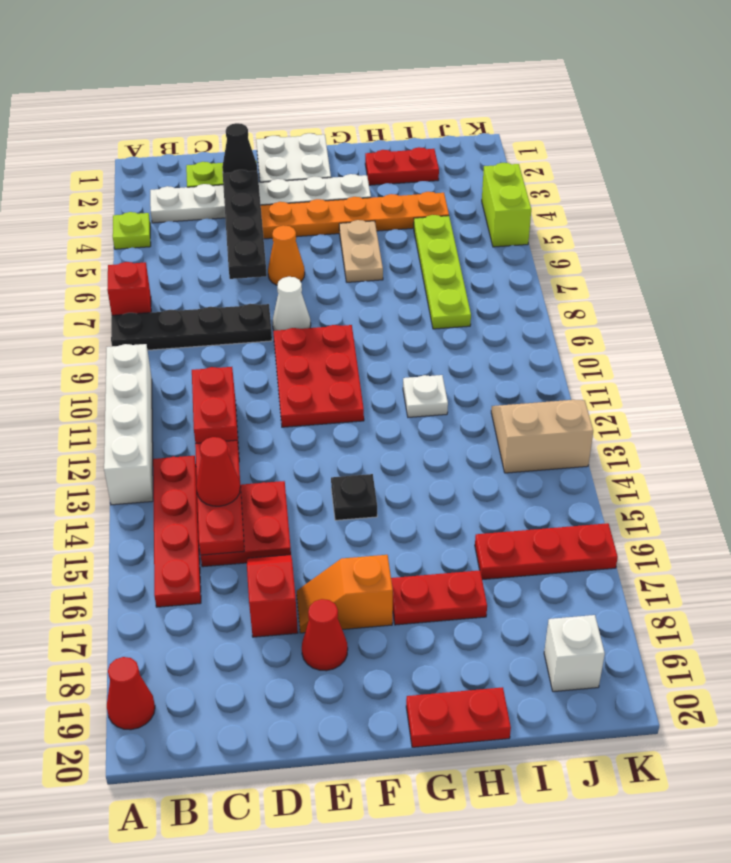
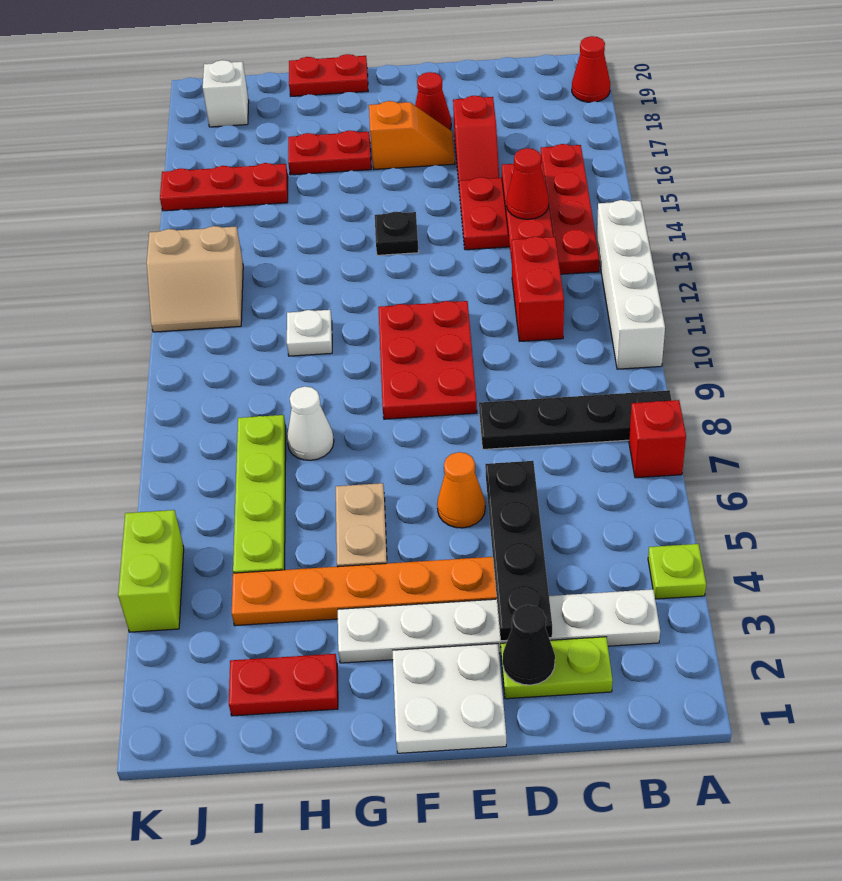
white 1x1 cone [273,277,311,331] -> white 1x1 cone moved to [287,386,334,460]

